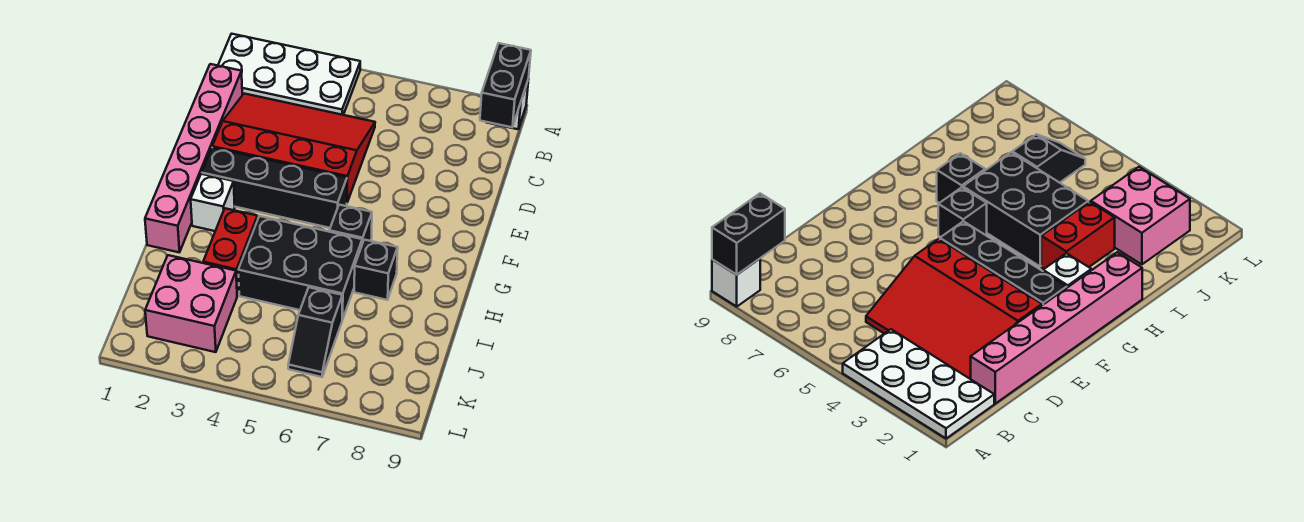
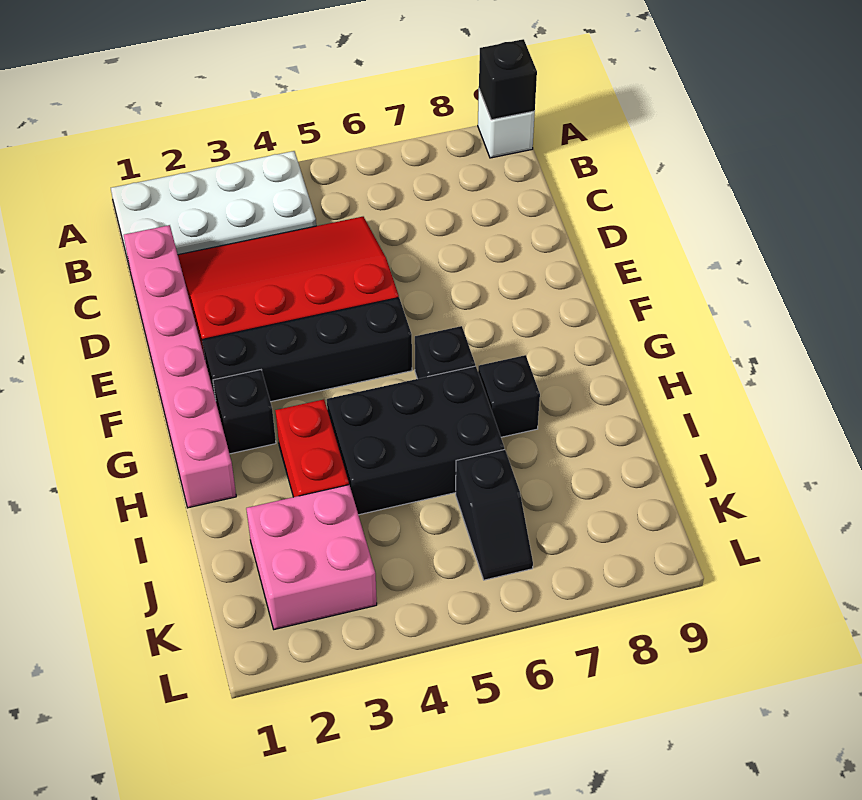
black 1x2 brick [480,43,531,127] -> black 1x1 brick [479,39,537,120]
white 1x1 brick [191,174,235,231] -> black 1x1 brick [213,370,276,454]

